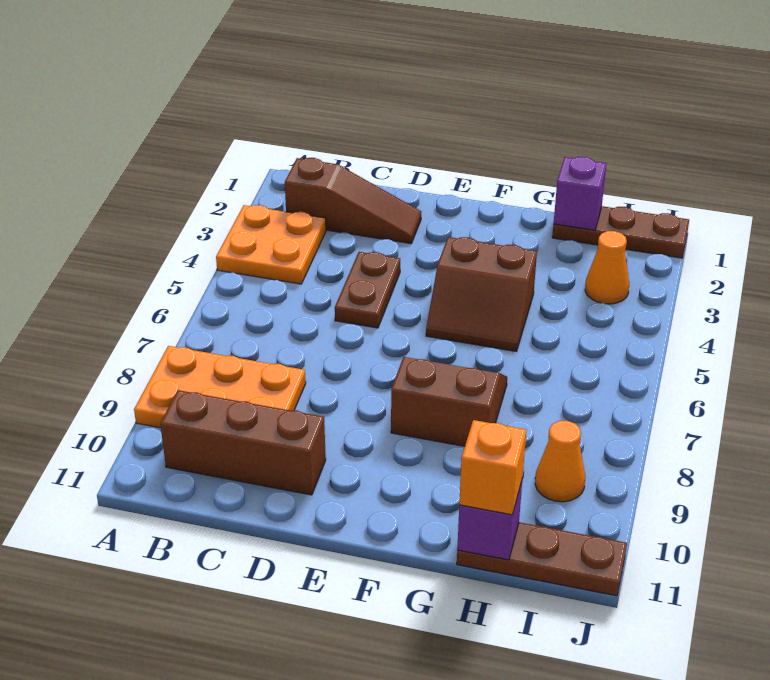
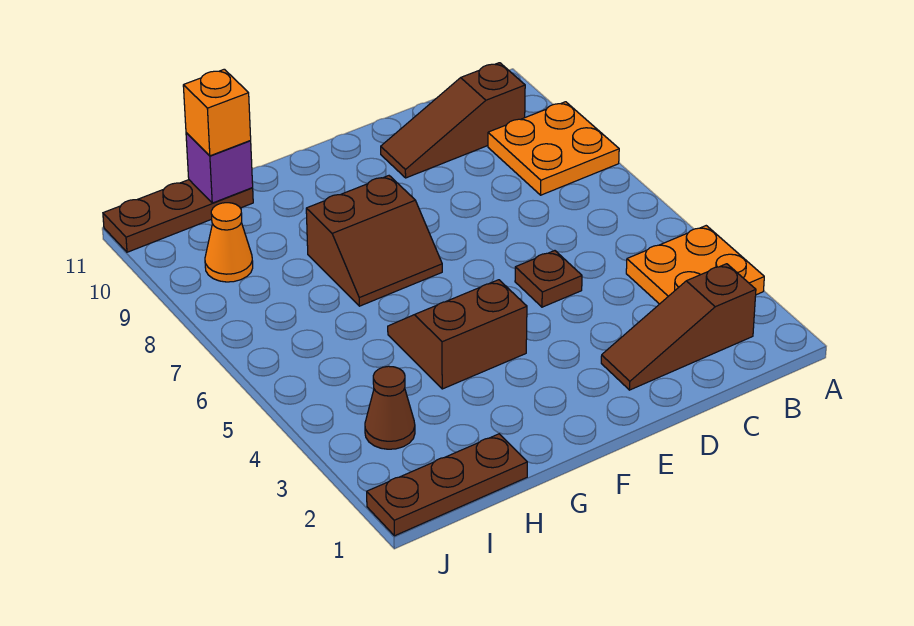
orange 2x3 plate [134,346,306,428] -> orange 2x2 plate [488,102,619,195]
brown 1x3 brick [160,390,326,495] -> brown 1x3 slope [381,63,525,178]
brown 1x2 plate [335,252,400,328] -> brown 1x1 plate [515,251,582,307]
purple 1x1 brick [554,157,606,230] -> none
orange 1x1 cone [585,231,629,304] -> brown 1x1 cone [365,366,415,449]

